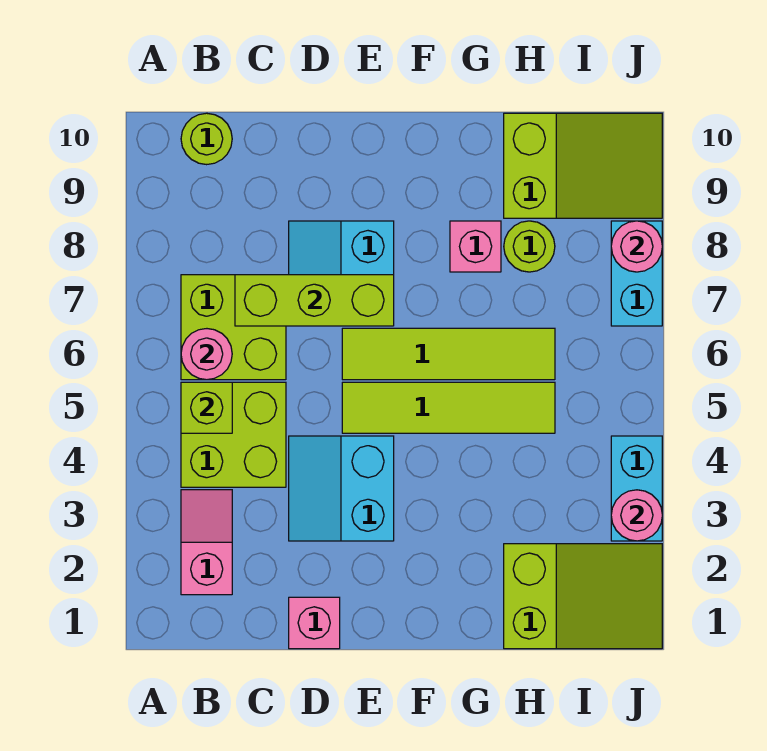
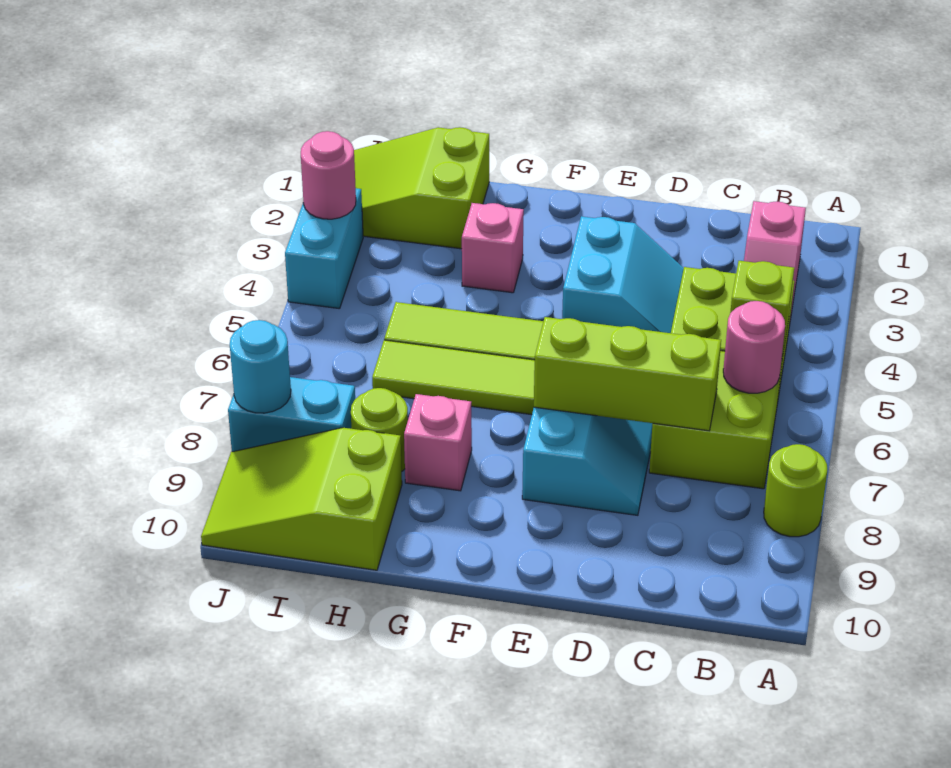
lime 1x1 round brick [181,113,232,165] -> lime 1x1 round brick moved to [764,444,827,537]
pink 1x1 brick [289,597,340,649] -> pink 1x1 brick moved to [462,203,524,293]
cyan 1x2 brick [611,221,662,326] -> cyan 1x2 brick turned to [228,377,355,452]
pink 1x1 round brick [611,221,662,272] -> cyan 1x1 round brick [230,320,291,413]

